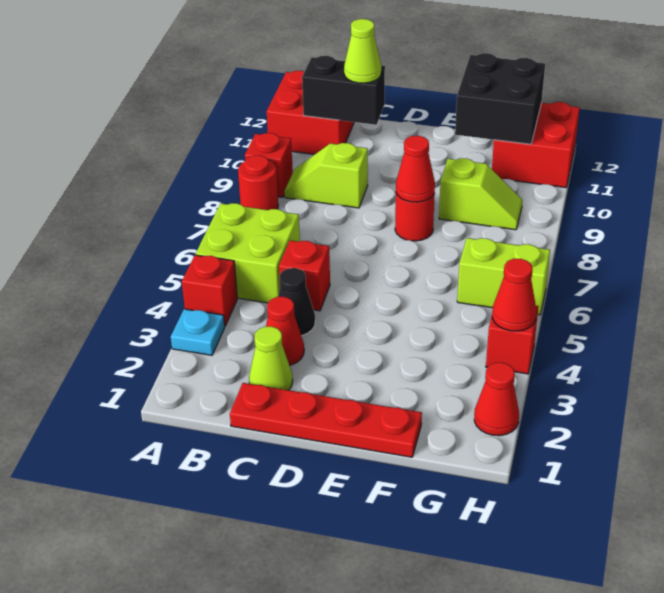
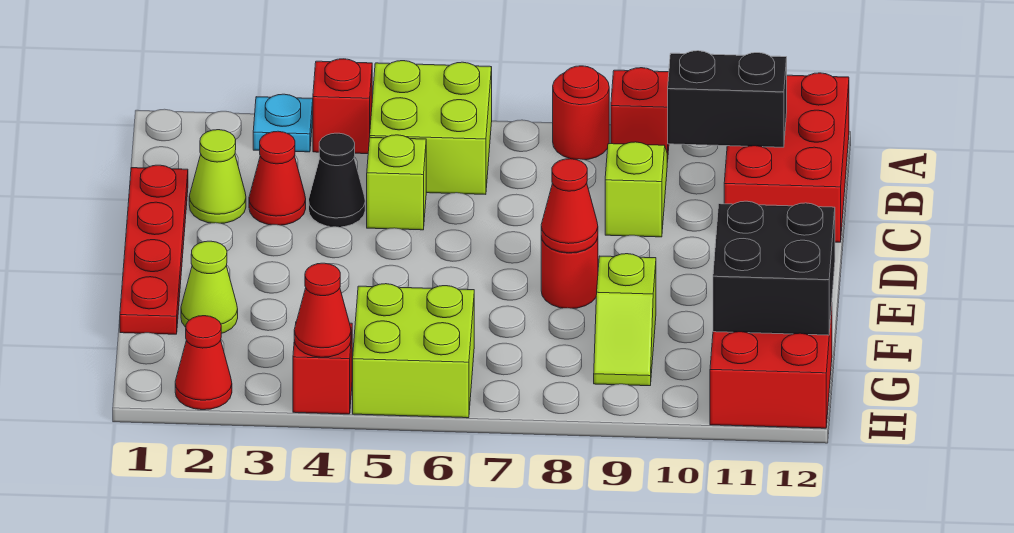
red 2x2 brick [267,71,354,154] -> red 2x3 brick [724,73,849,242]
black 1x2 brick [302,56,385,125] -> black 1x2 brick turned to [668,51,787,147]
red 1x1 brick [279,240,330,311] -> lime 1x1 brick [367,135,426,230]
lime 1x1 cone [344,19,381,83] -> lime 1x1 cone moved to [181,241,238,333]
lime 1x2 brick [457,238,550,315] -> lime 2x2 brick [353,284,474,418]

